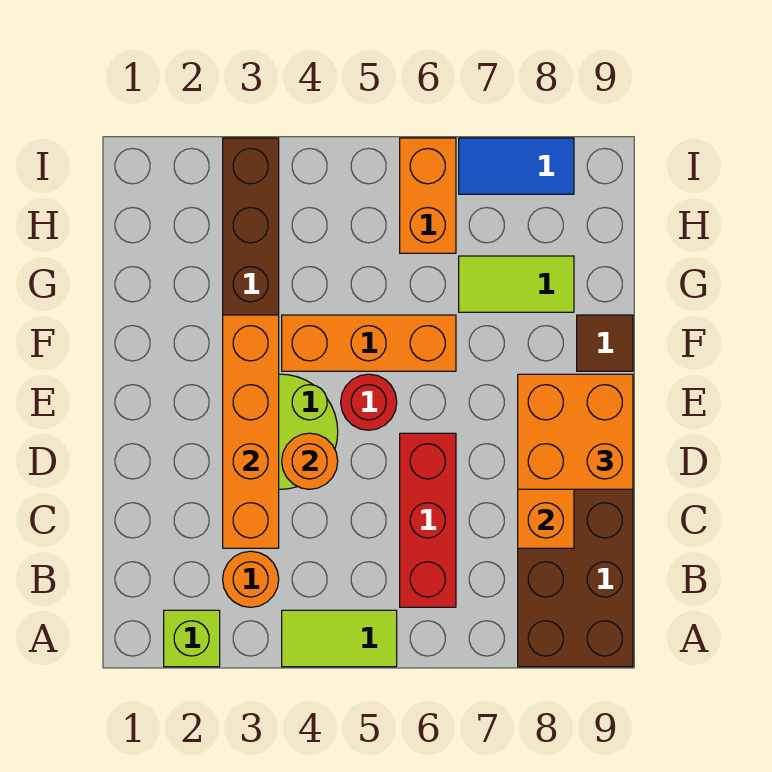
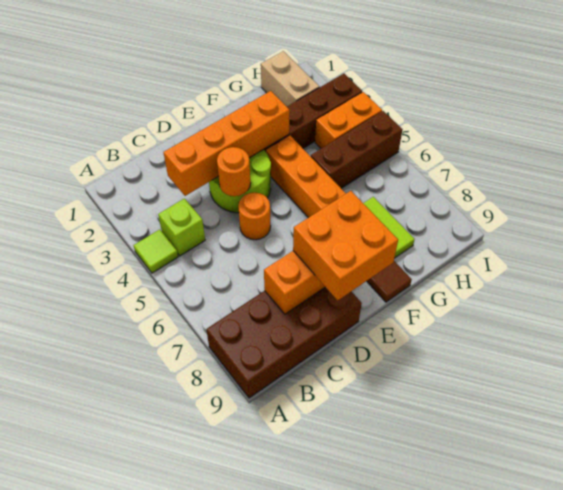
lime 1x1 brick [164,610,220,667] -> lime 1x1 brick moved to [158,198,205,256]
lime 1x2 tile [282,610,397,667] -> lime 1x1 tile [133,229,178,273]
orange 1x1 round brick [223,551,279,607] -> orange 1x1 round brick moved to [238,192,271,240]
red 1x3 brick [400,433,456,607] -> none
red 1x1 round brick [341,374,397,430] -> none
none -> brown 1x3 brick [311,111,403,188]
none -> tan 1x2 brick [261,51,319,107]
orange 1x2 brick [400,138,456,253] -> orange 1x2 brick moved to [315,92,382,148]
blue 1x2 tile [459,138,574,194] -> none

